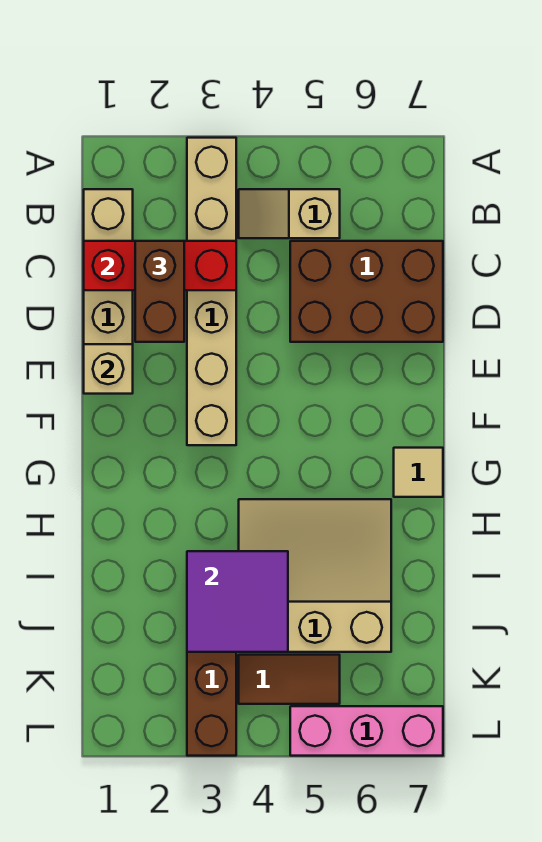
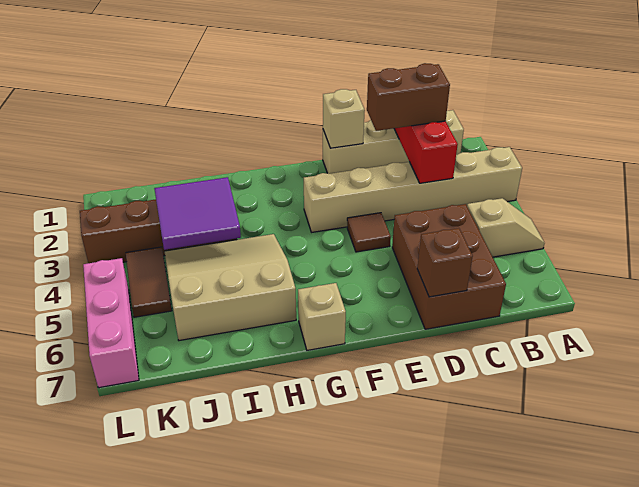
tan 1x2 slope [239,189,340,238] -> tan 1x2 slope turned to [467,198,545,257]
none -> brown 1x1 brick [417,228,473,297]
none -> brown 1x1 tile [347,213,391,252]
tan 1x1 tile [394,448,443,497] -> tan 1x1 brick [298,283,346,350]
tan 3x3 slope [239,499,391,652] -> tan 3x3 slope turned to [165,234,296,341]

